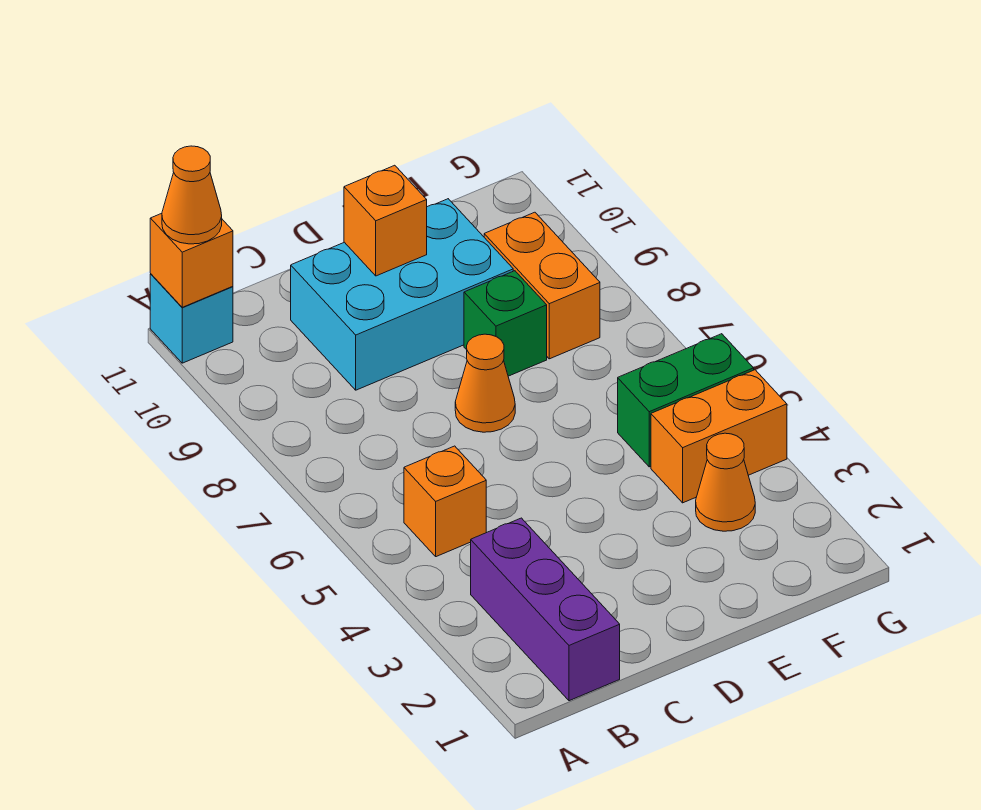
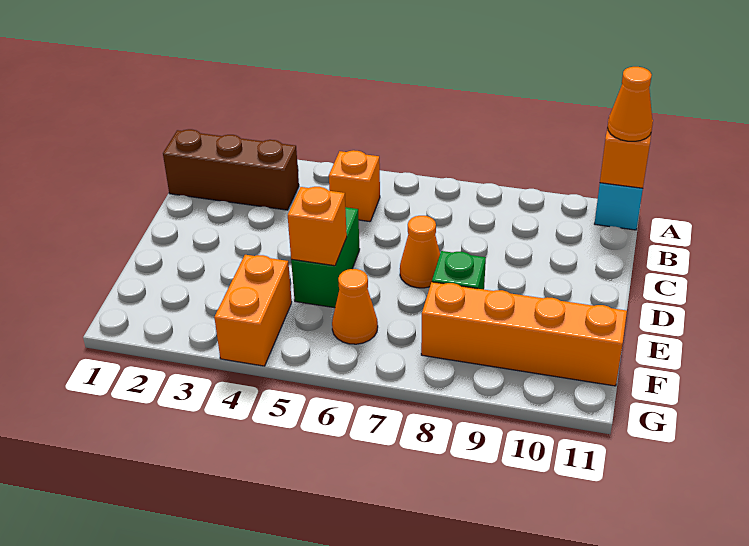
purple 1x3 brick [471,518,620,701] -> brown 1x3 brick [163,129,299,210]
cyan 2x3 brick [291,199,513,390] -> none
orange 1x1 brick [344,165,427,276] -> orange 1x1 brick moved to [288,187,347,266]
orange 1x1 cone [696,433,755,531] -> orange 1x1 cone moved to [332,269,378,344]
green 1x2 brick [618,334,754,467] -> green 1x2 brick moved to [291,207,360,308]
orange 1x2 brick [484,212,600,359] -> orange 1x4 brick [421,282,627,386]

